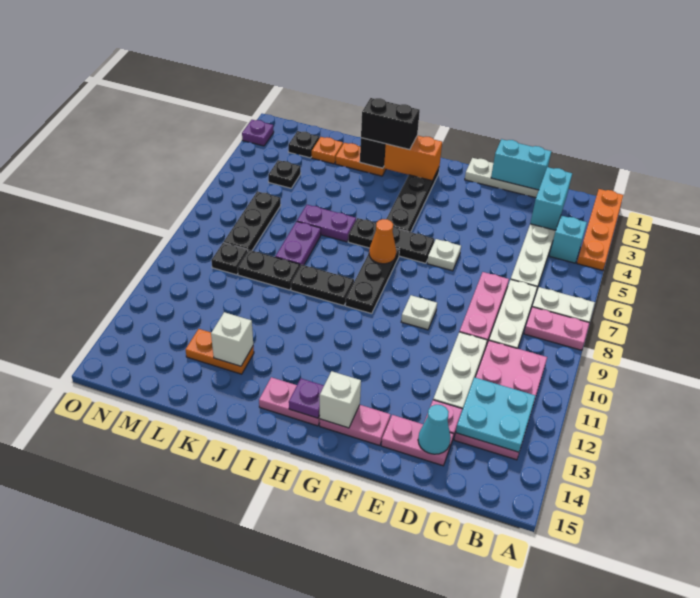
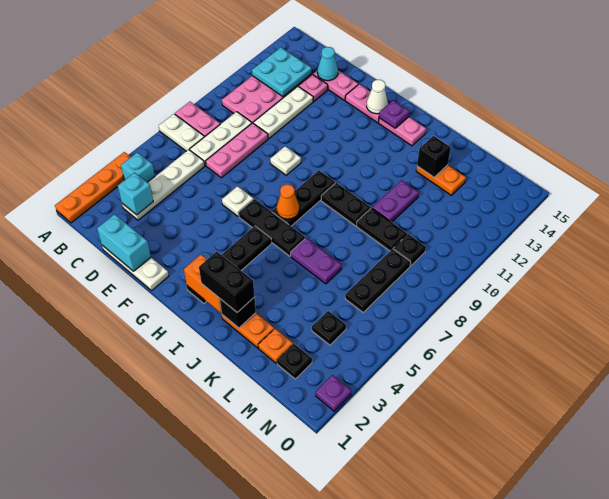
cyan 1x2 brick [530,167,572,230] -> cyan 1x1 brick [118,173,153,215]
white 1x1 brick [320,371,361,428] -> white 1x1 cone [367,80,388,114]
purple 1x2 plate [275,222,321,266] -> purple 1x2 plate moved to [372,180,419,222]
white 1x1 brick [211,312,253,366] -> black 1x1 brick [417,136,451,177]

